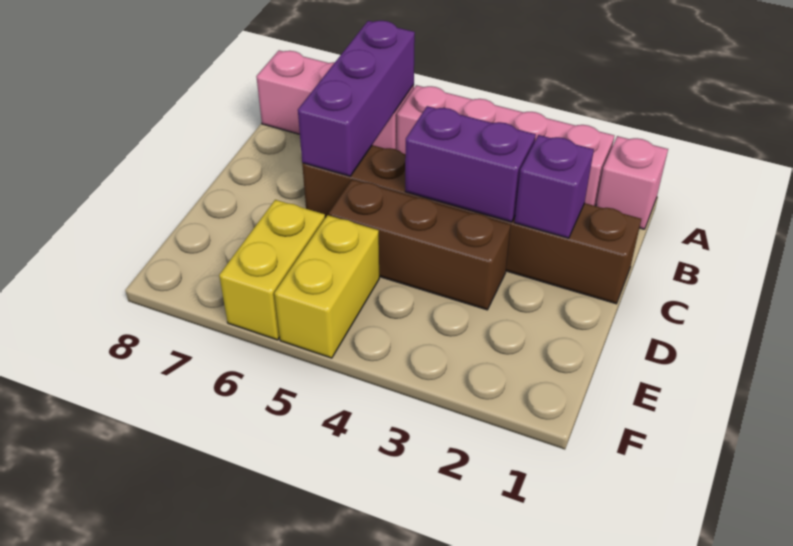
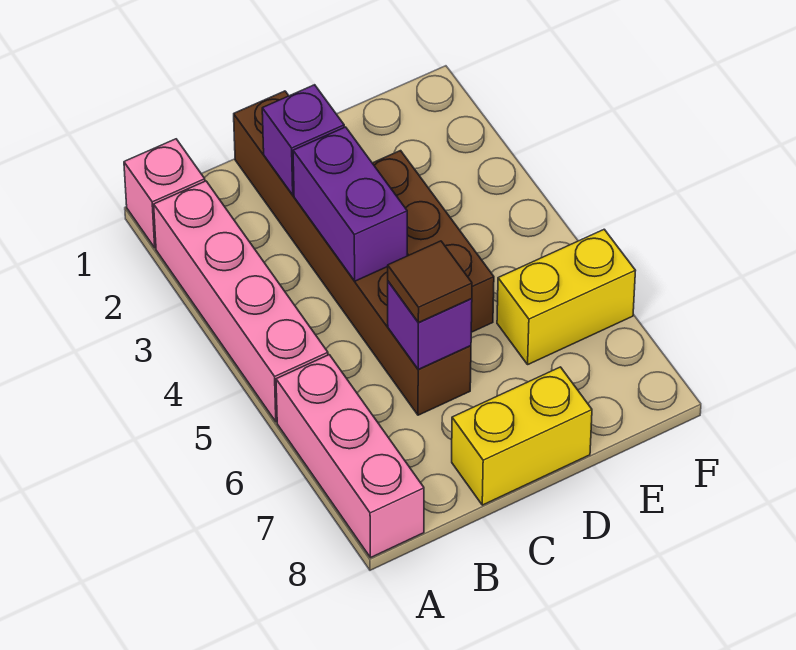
purple 1x3 brick [298,21,415,176] -> purple 1x1 brick [388,282,472,370]
none -> brown 1x1 tile [388,241,472,323]
yellow 1x2 brick [274,215,379,358] -> yellow 1x2 brick moved to [452,367,592,505]

